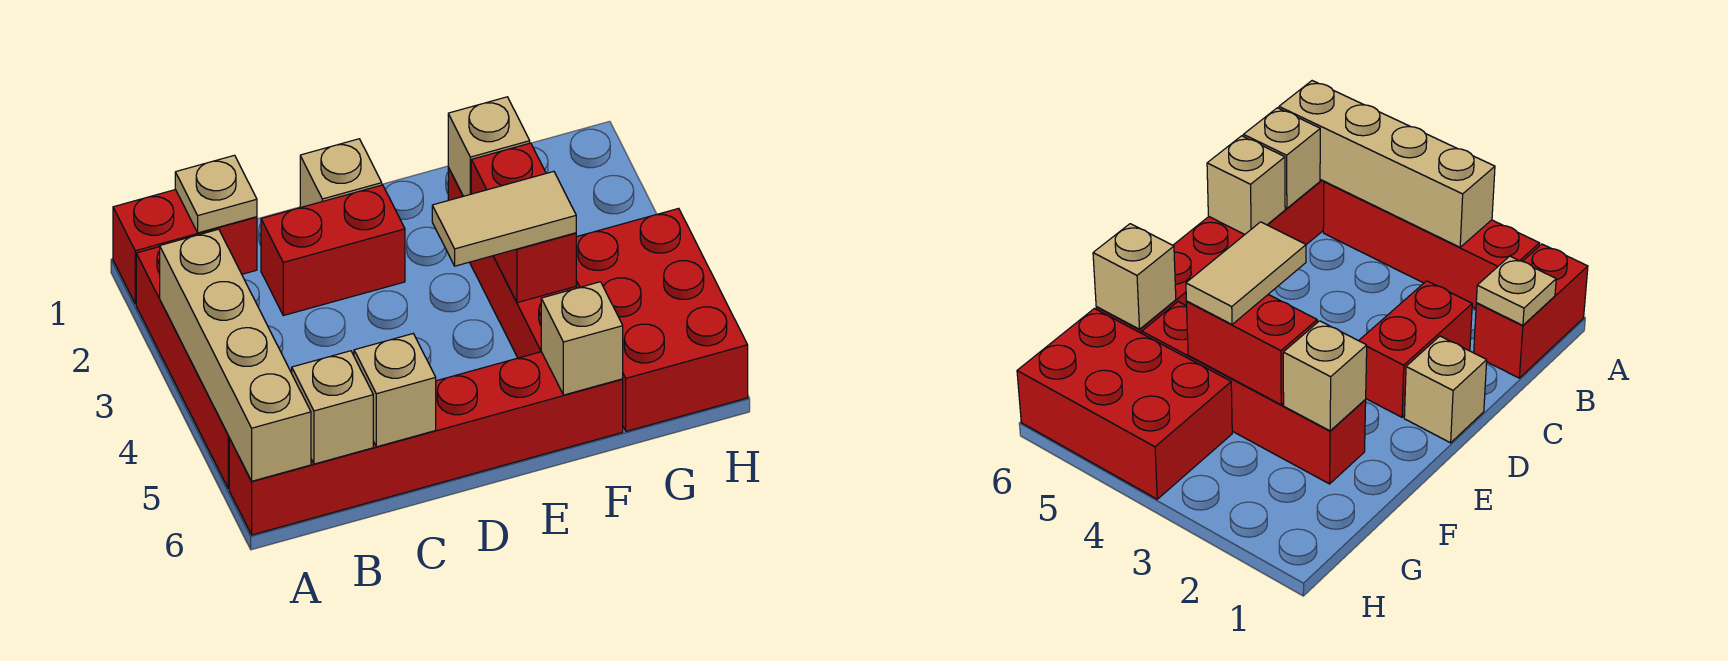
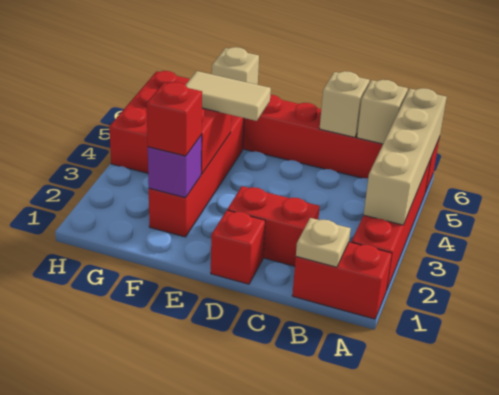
tan 1x1 brick [300,139,382,208] -> red 1x1 brick [211,210,265,284]
tan 1x1 brick [448,97,530,196] -> purple 1x1 brick [148,135,202,198]
none -> red 1x1 brick [147,82,202,156]

